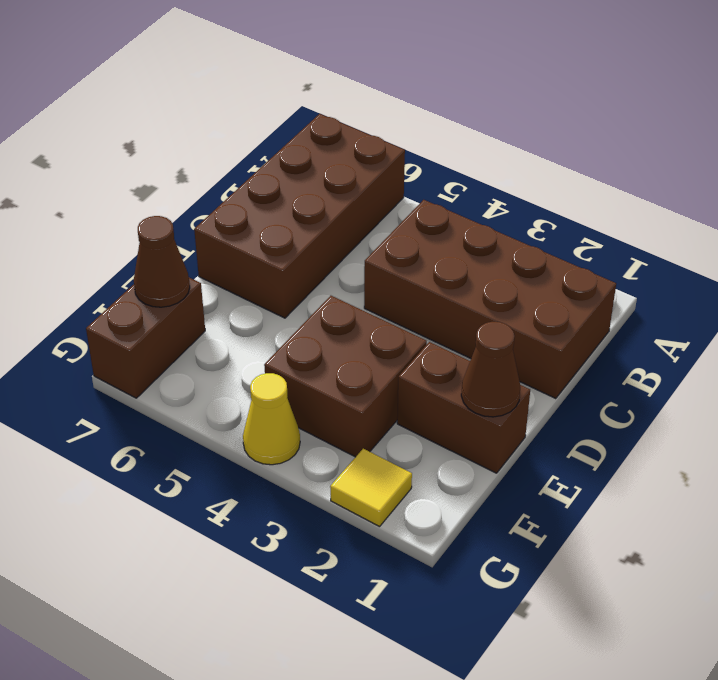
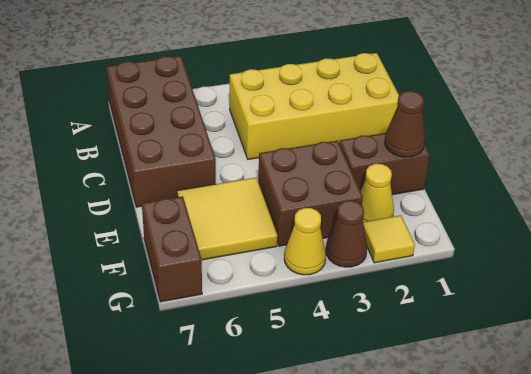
brown 2x4 brick [364,200,616,399] -> yellow 2x4 brick [230,53,399,159]
none -> yellow 2x2 tile [177,178,278,260]
none -> yellow 1x1 cone [361,164,394,222]
brown 1x1 cone [134,216,190,307] -> brown 1x1 cone moved to [326,201,367,267]

